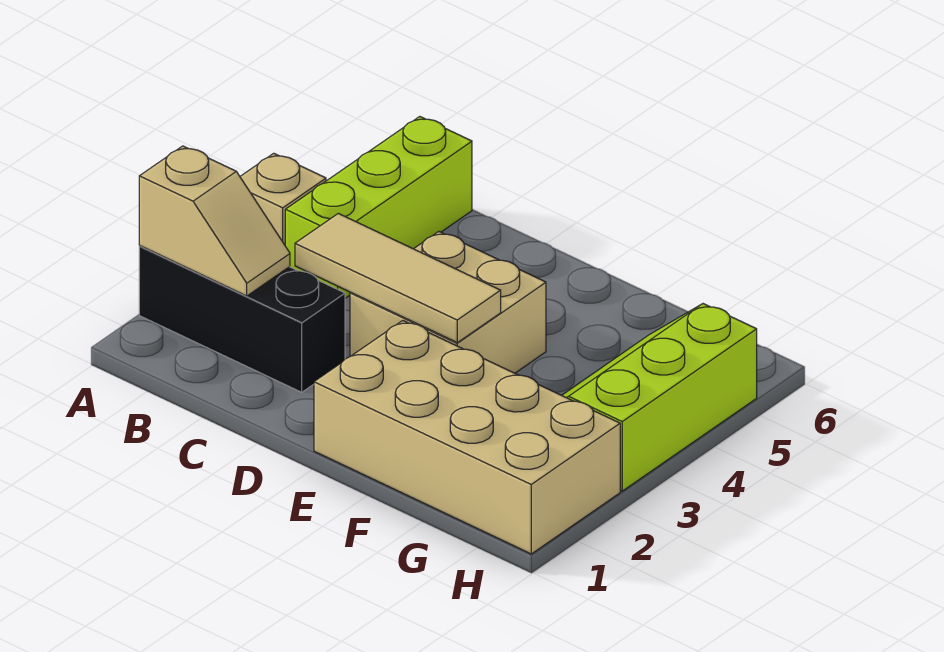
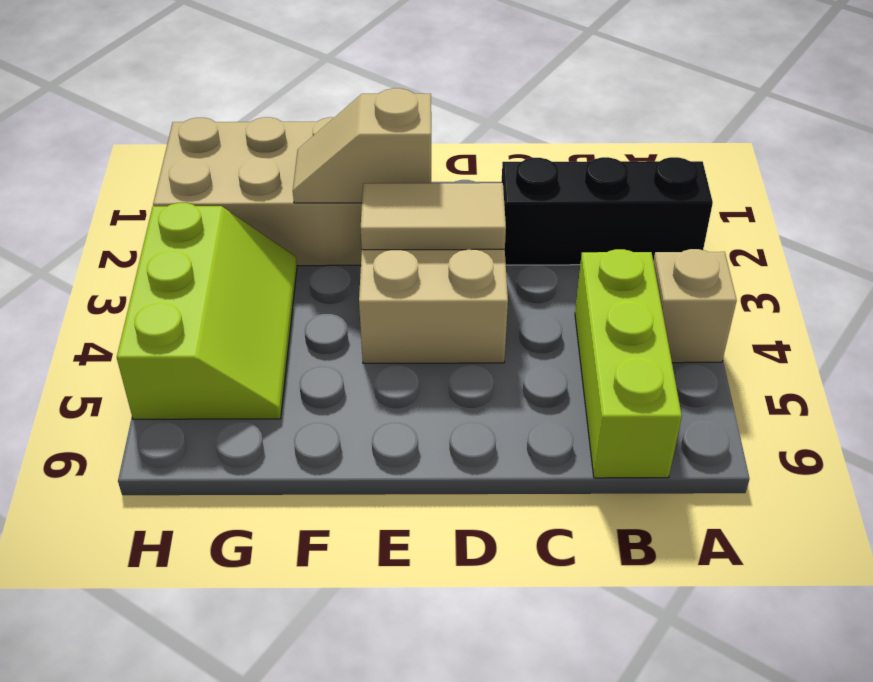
tan 1x2 slope [139,146,290,296] -> tan 1x2 slope moved to [293,88,431,203]
tan 1x3 tile [295,213,501,343] -> tan 1x2 tile [361,183,506,250]

